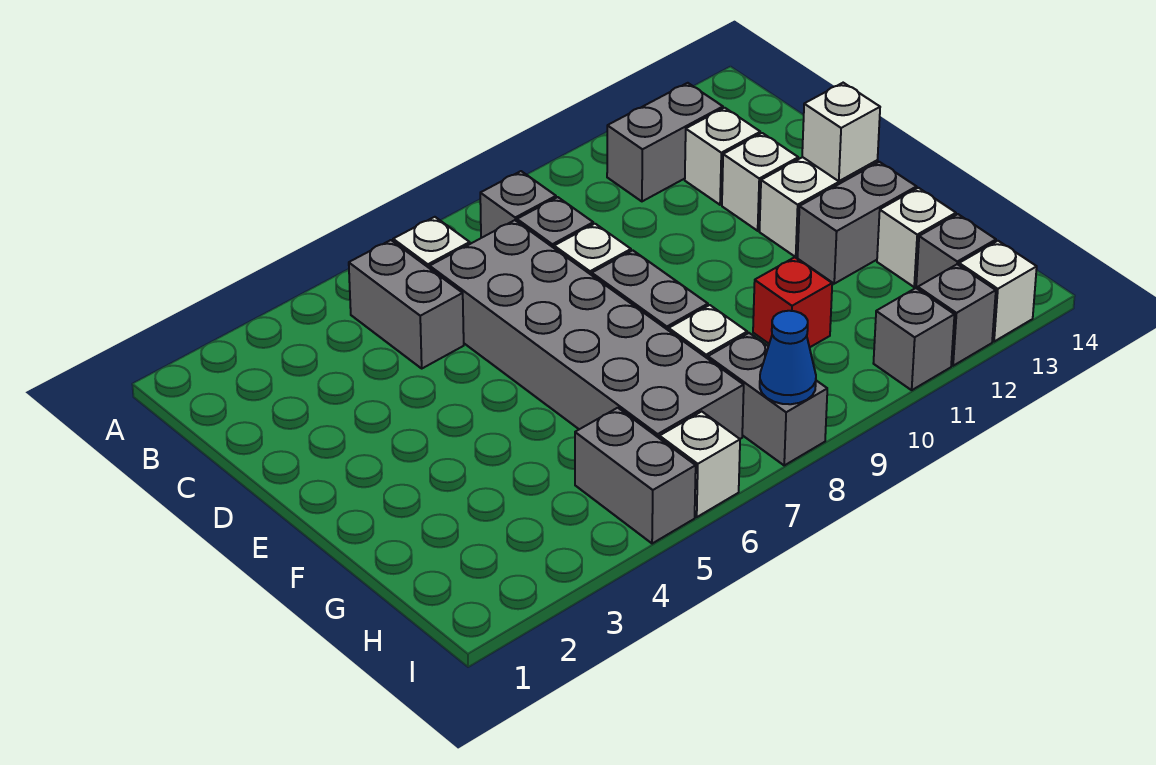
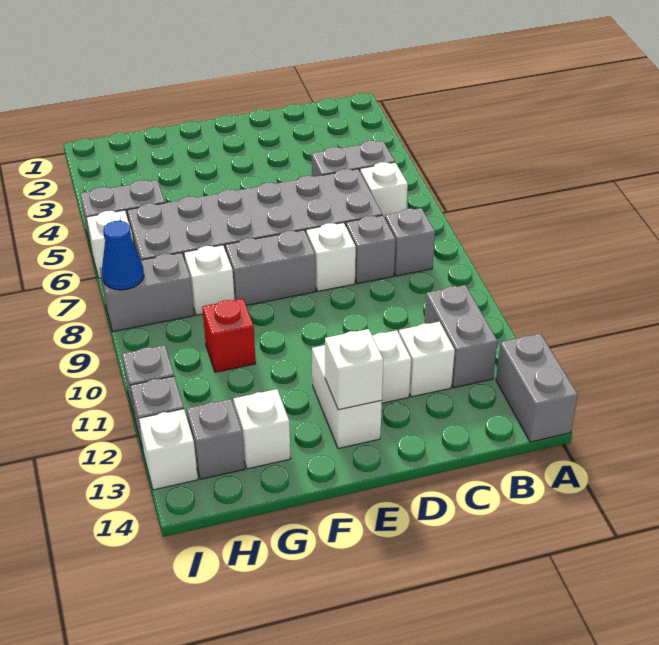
grey 1x2 brick [798,162,916,284] -> grey 1x2 brick moved to [496,334,578,442]

